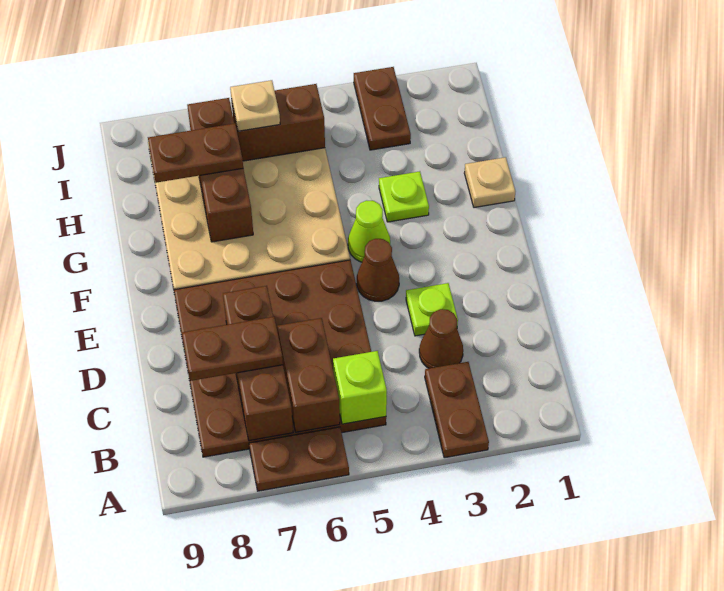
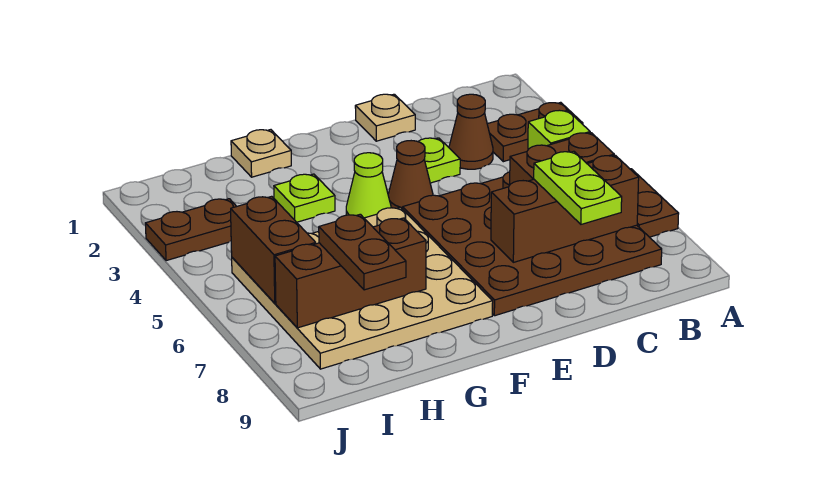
brown 1x2 plate [182,317,283,381] -> lime 1x2 plate [534,151,622,224]
tan 1x1 plate [230,80,280,131] -> tan 1x1 plate moved to [355,94,415,141]

